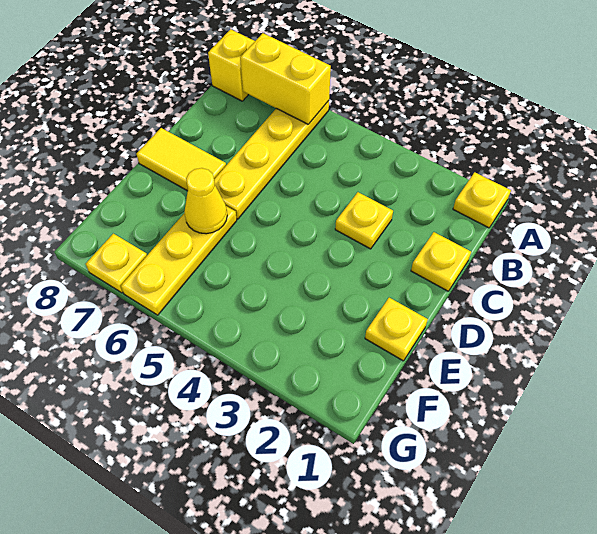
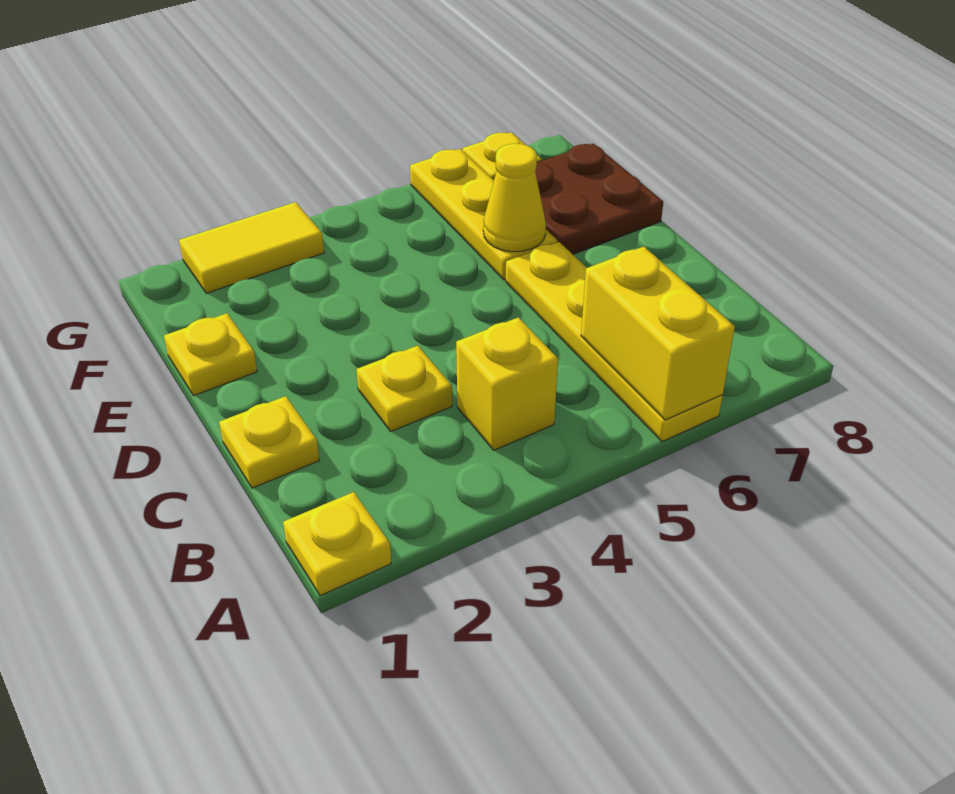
yellow 1x2 brick [240,33,331,124] -> yellow 1x2 brick turned to [581,247,735,420]
yellow 1x1 brick [208,29,255,101] -> yellow 1x1 brick moved to [456,317,558,450]
yellow 1x2 tile [136,128,226,191] -> yellow 1x2 tile moved to [179,202,324,293]
none -> brown 2x2 plate [494,144,663,254]

